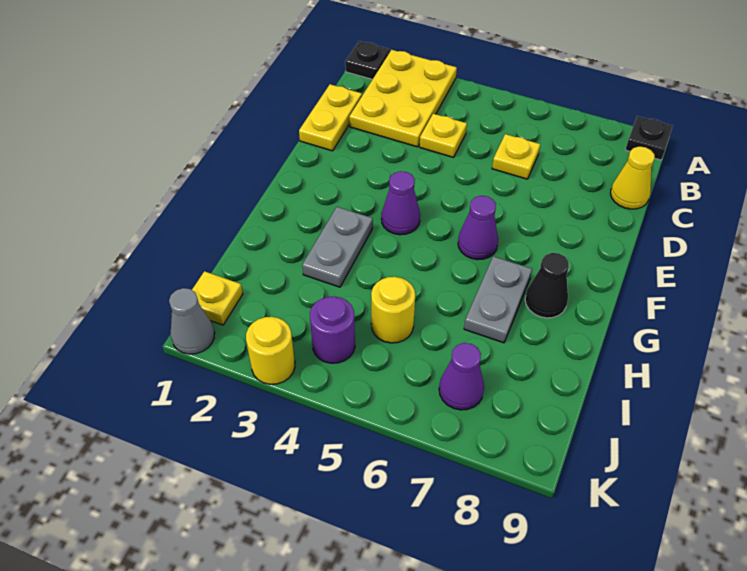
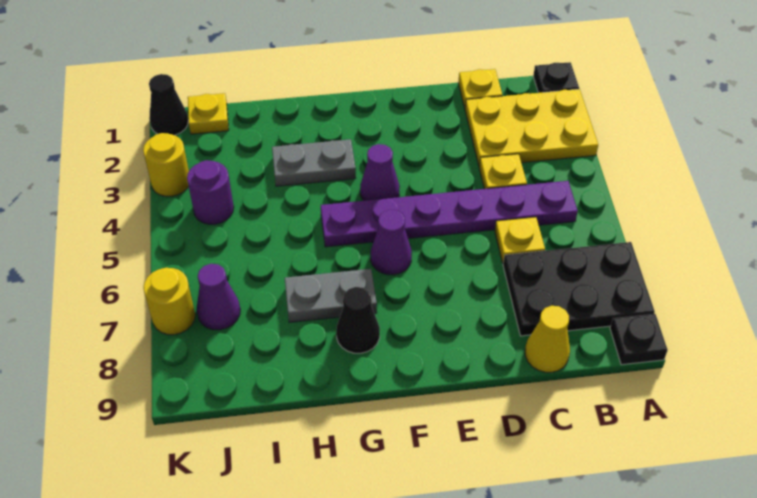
none -> black 2x3 plate [503,242,655,336]
none -> purple 1x6 plate [321,181,578,247]
yellow 1x2 plate [299,84,362,151] -> yellow 1x1 plate [458,69,502,108]
yellow 1x1 round brick [371,277,415,343] -> yellow 1x1 round brick moved to [143,268,195,335]
grey 1x1 cone [169,288,215,354] -> black 1x1 cone [149,74,188,135]

